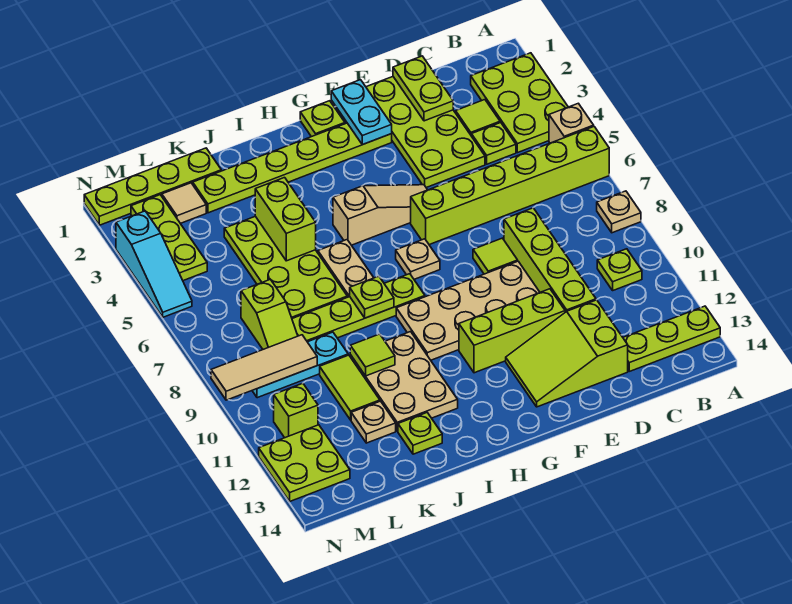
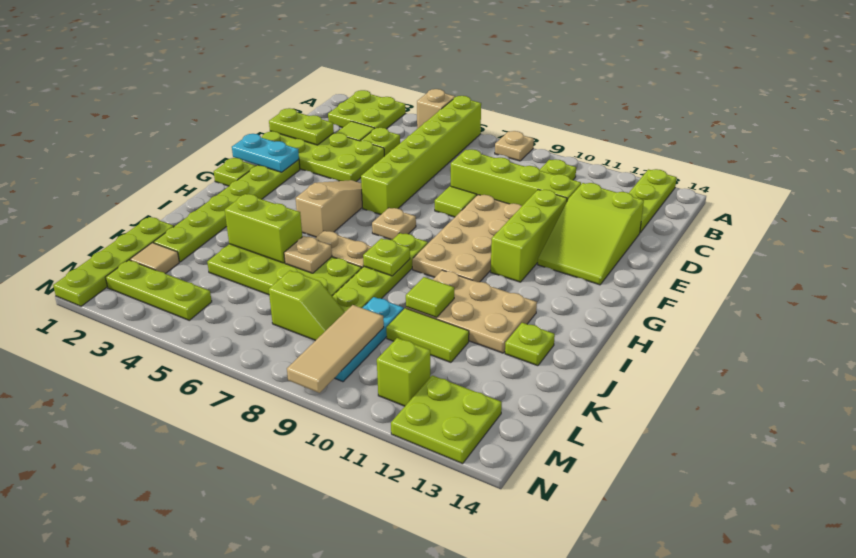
lime 2x3 plate [471,53,568,153] -> lime 2x2 plate [328,90,406,129]
tan 1x1 plate [351,401,396,443] -> tan 1x1 plate moved to [284,236,332,273]
cyan 1x3 slope [116,211,192,317] -> none

